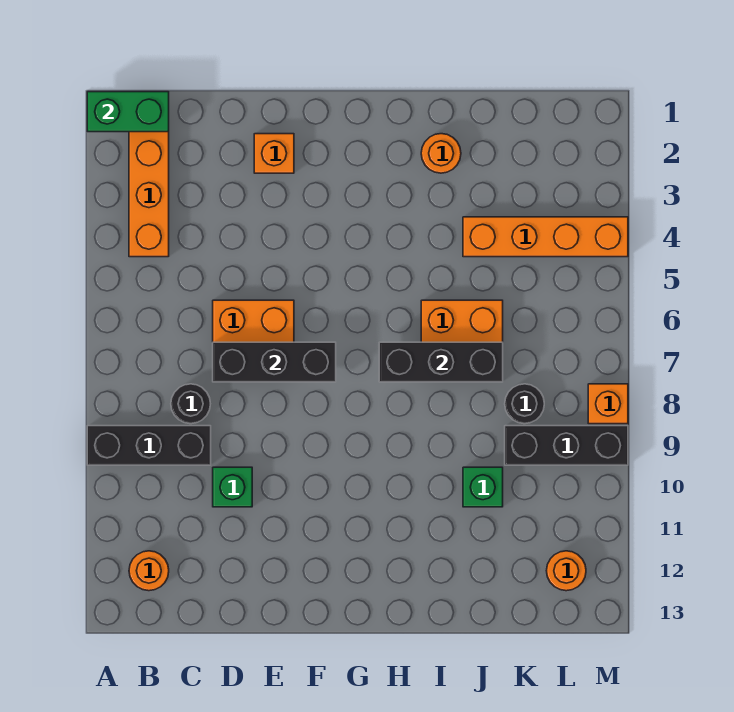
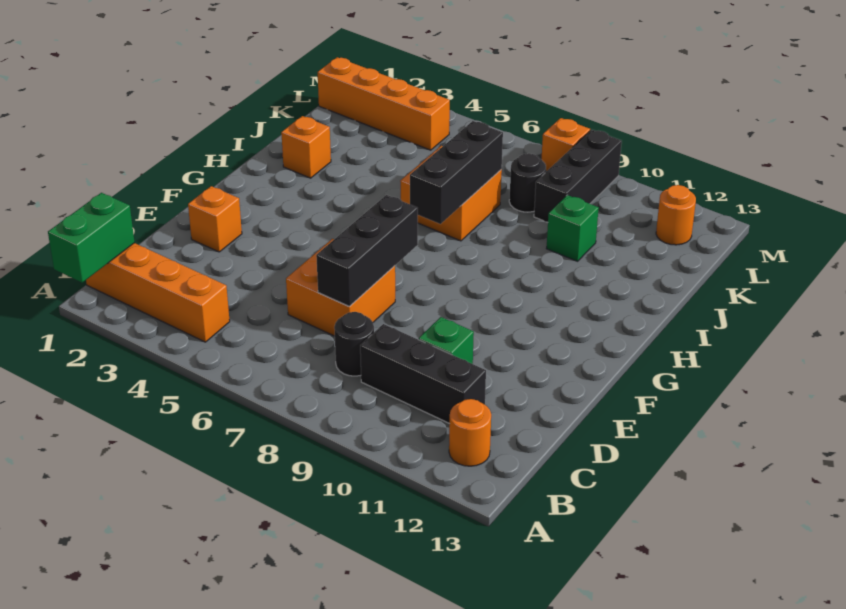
black 1x3 brick [87,426,211,465] -> black 1x3 brick turned to [360,324,486,424]
orange 1x1 round brick [421,134,461,173] -> orange 1x1 brick [281,116,331,178]
orange 1x4 brick [463,217,628,257] -> orange 1x4 brick turned to [318,57,450,150]

